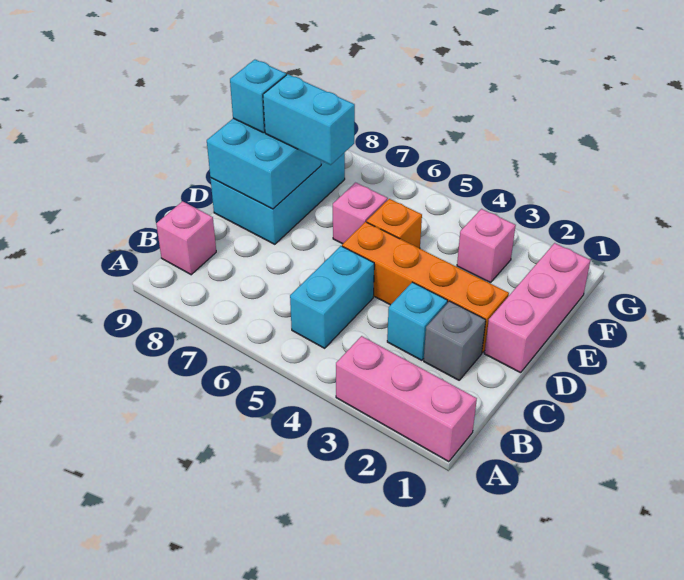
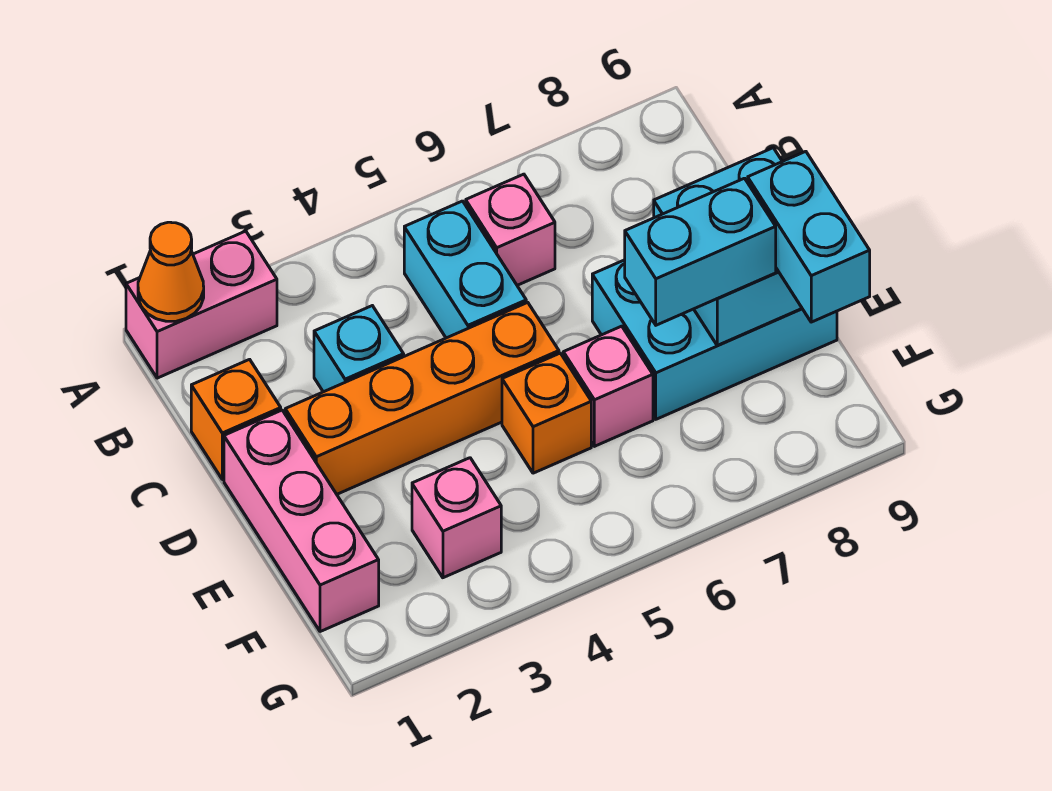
pink 1x3 brick [336,336,477,462] -> pink 1x2 brick [126,231,277,378]
none -> orange 1x1 cone [138,222,204,321]
pink 1x1 brick [156,201,216,275] -> pink 1x1 brick moved to [466,174,555,285]
none -> orange 1x1 brick [191,359,281,479]
grey 1x1 brick [424,301,486,380] -> none
cyan 2x3 brick [210,153,345,244] -> cyan 2x3 brick turned to [592,260,837,419]
cyan 1x1 brick [230,60,286,133] -> cyan 1x2 brick [748,151,870,322]

